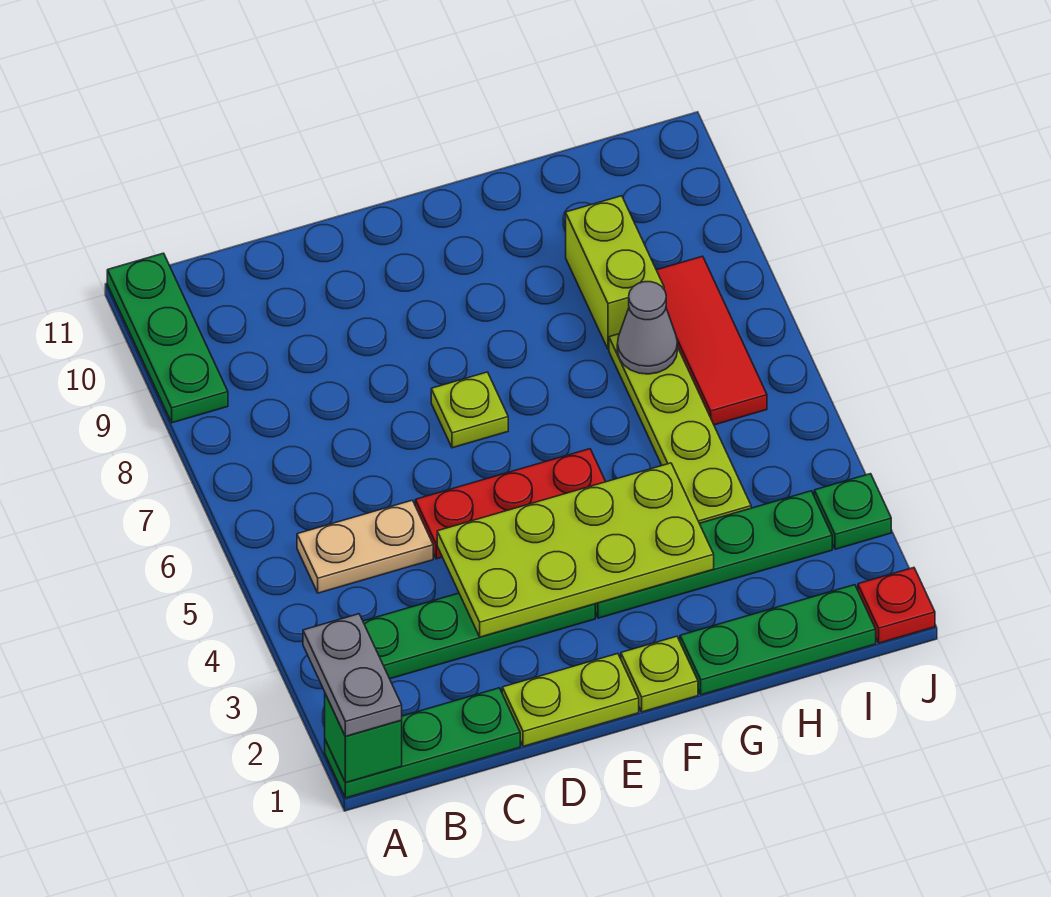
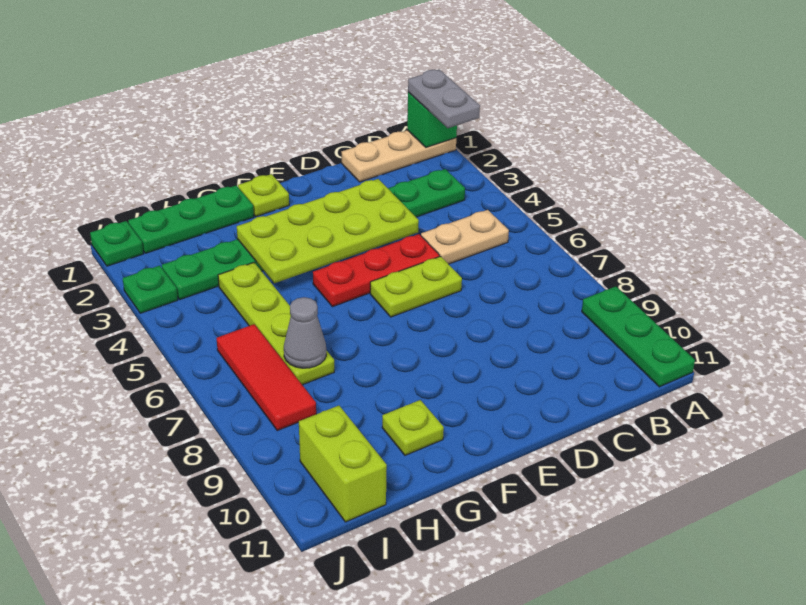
green 1x3 plate [325,688,520,798] -> tan 1x3 plate [341,130,456,182]
lime 1x2 plate [502,654,639,746] -> lime 1x2 plate moved to [370,256,462,317]
lime 1x1 plate [431,372,508,448] -> lime 1x1 plate moved to [382,400,444,455]
lime 1x2 brick [566,196,664,349] -> lime 1x2 brick moved to [299,406,387,522]
red 1x1 plate [858,568,935,643] -> green 1x1 plate [90,221,143,266]

